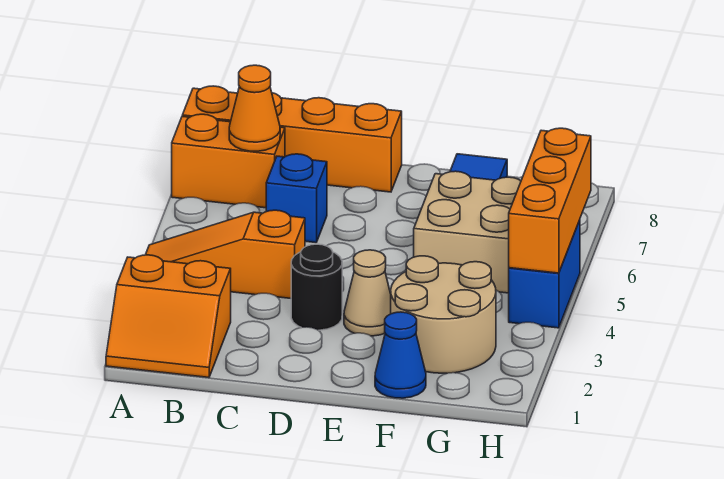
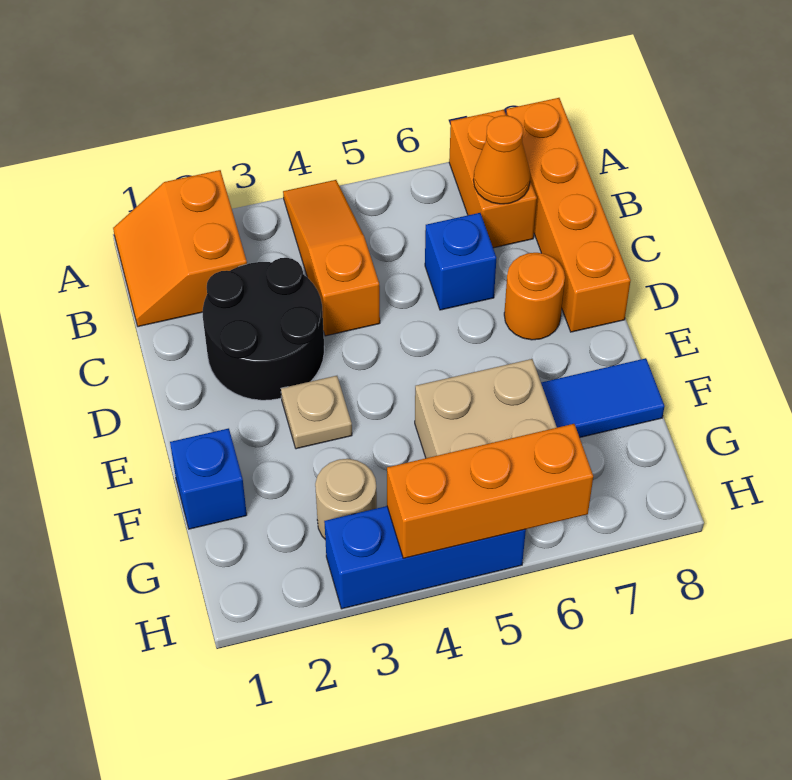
black 1x1 round brick [291,244,342,330] -> black 2x2 round brick [203,258,324,400]
none -> orange 1x1 round brick [504,253,565,340]
tan 1x1 cone [344,250,391,336] -> tan 1x1 plate [281,376,352,449]
blue 1x1 cone [375,312,426,398] -> blue 1x1 brick [170,428,247,529]
tan 2x2 round brick [391,256,496,373] -> tan 1x1 round brick [315,459,377,539]
blue 1x2 brick [509,220,580,328] -> blue 1x3 brick [324,506,526,609]

